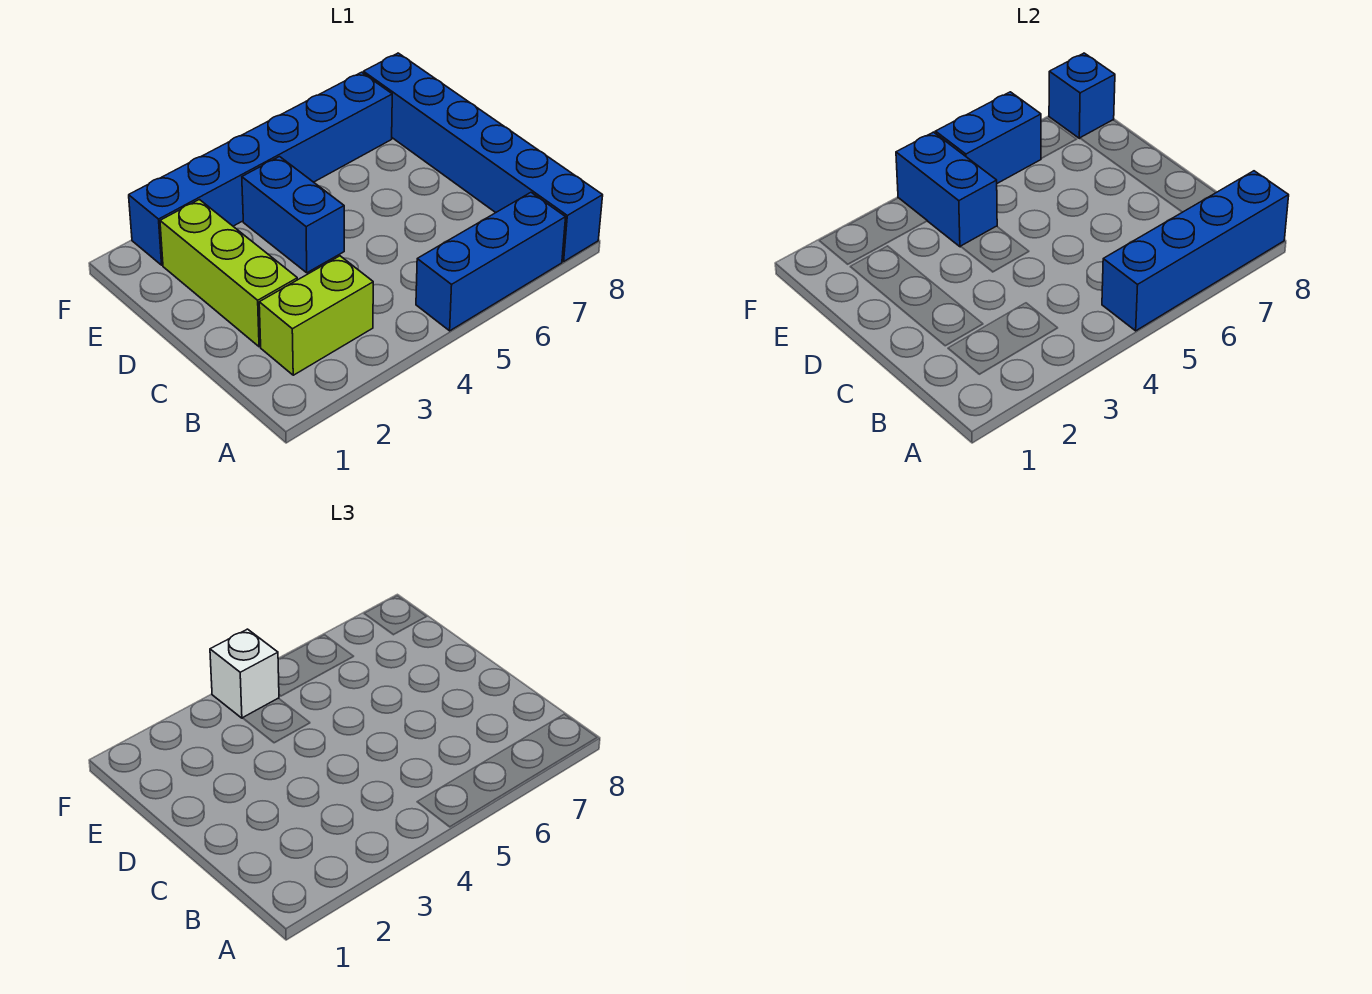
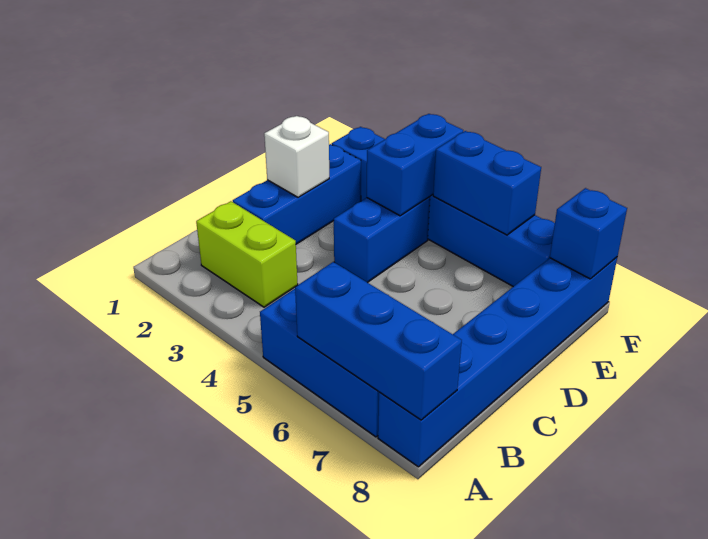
blue 1x4 brick [1102,171,1289,331] -> blue 1x3 brick [295,262,462,420]
lime 1x3 brick [160,200,297,347] -> blue 1x3 brick [233,144,361,244]
white 1x1 brick [210,629,279,718] -> white 1x1 brick moved to [264,116,329,197]

